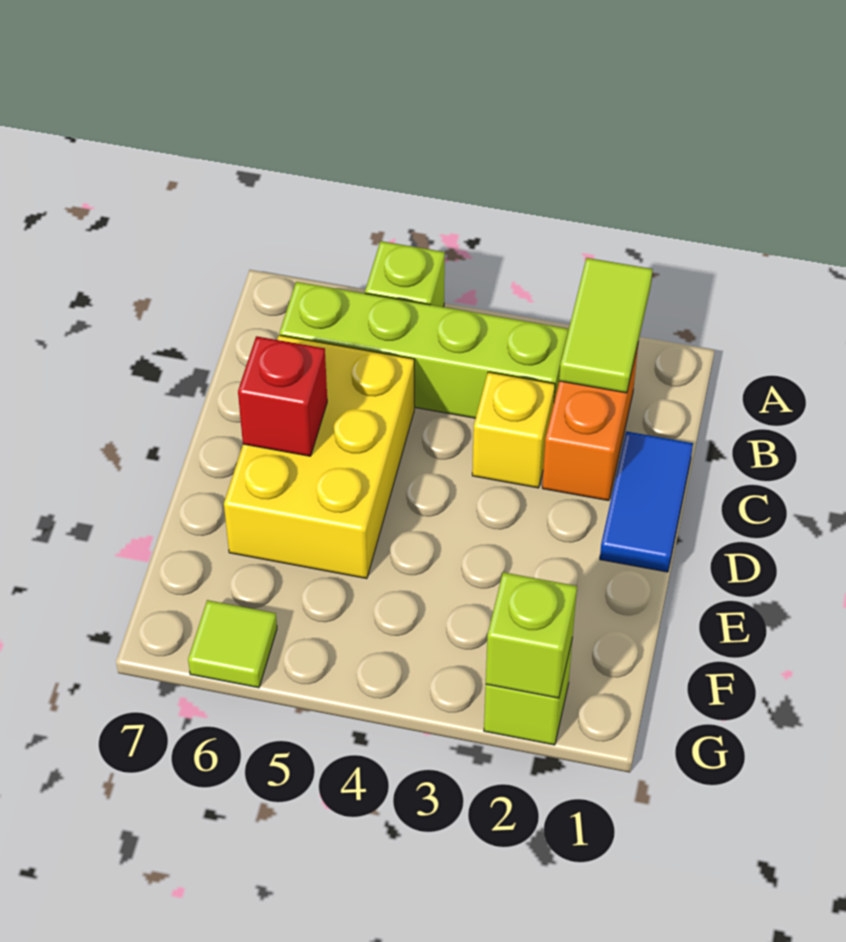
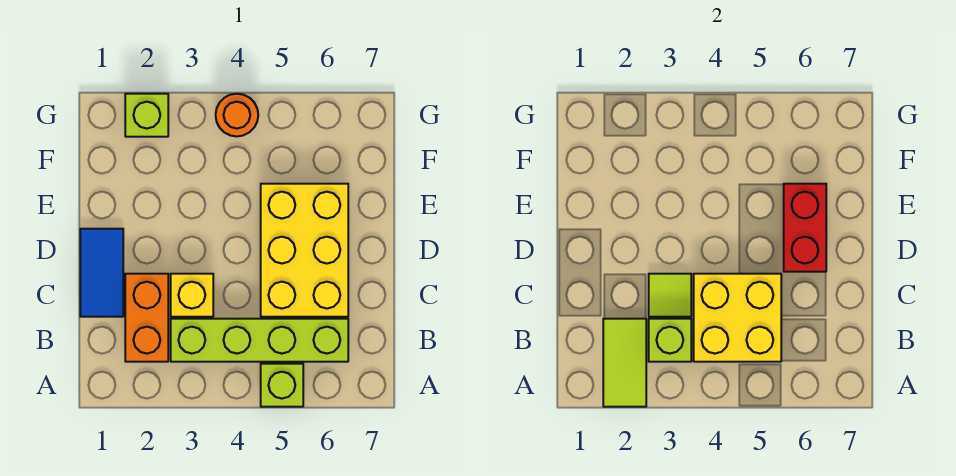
none -> yellow 2x2 brick [694,274,781,362]
red 1x1 brick [238,336,327,456] -> red 1x2 brick [784,184,826,272]
lime 1x1 brick [486,572,577,698] -> lime 1x1 brick moved to [649,319,691,362]
none -> orange 1x1 round brick [216,94,258,136]
lime 1x1 tile [188,600,277,688] -> lime 1x1 tile moved to [649,274,691,317]

